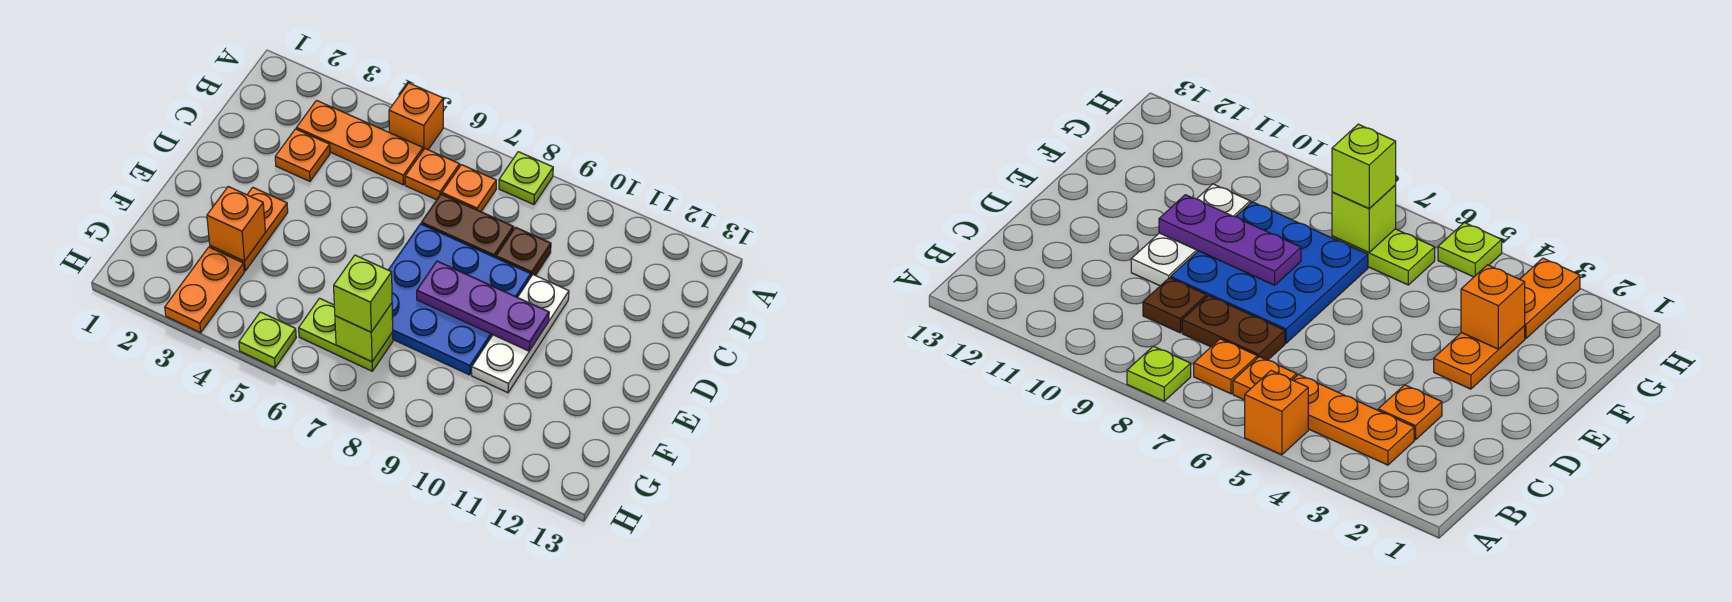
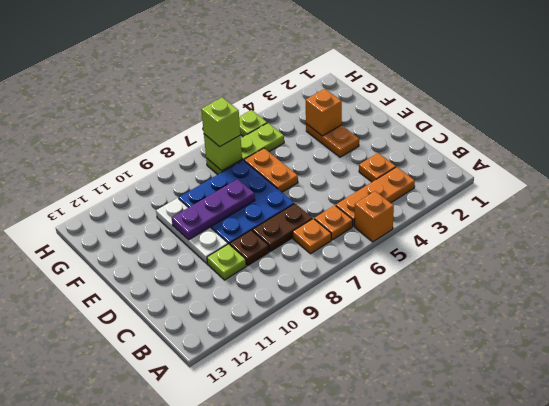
lime 1x1 plate [499,152,553,205] -> lime 1x1 plate moved to [207,244,246,280]
orange 1x2 plate [165,247,244,333] -> orange 1x2 plate moved to [244,148,298,192]
lime 1x2 plate [299,298,393,371] -> lime 1x3 plate [206,123,284,175]

